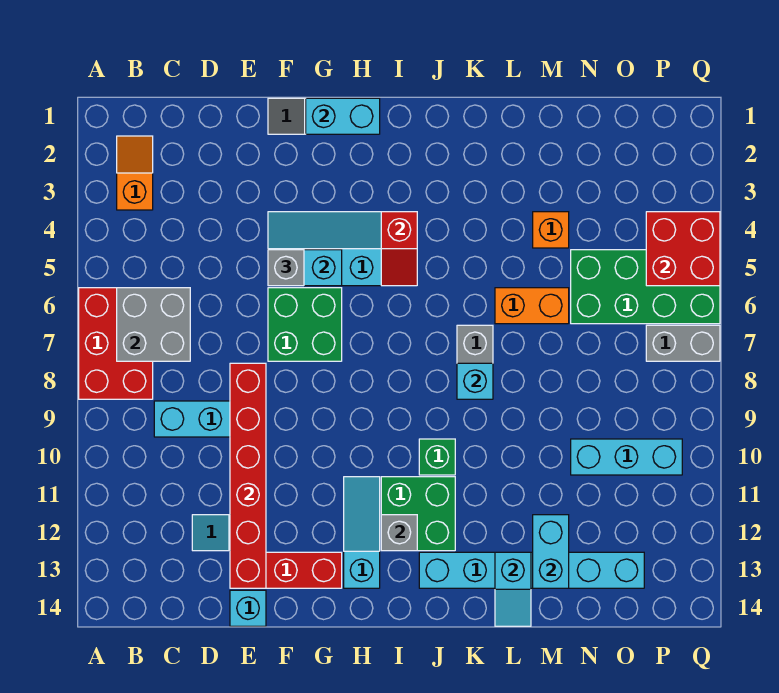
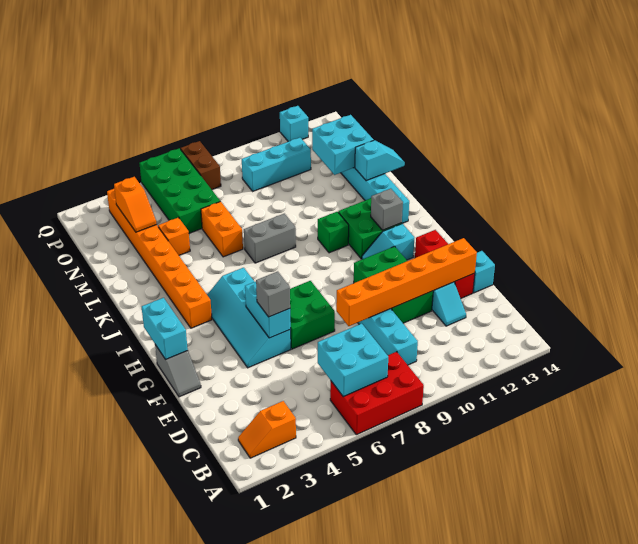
grey 2x2 brick [117,288,190,361] -> cyan 2x2 brick [318,324,388,397]
red 1x6 brick [230,363,266,588] -> orange 1x6 brick [336,238,477,326]
none -> green 2x3 brick [354,246,433,323]
cyan 1x3 slope [344,477,380,588] -> cyan 1x2 slope [362,224,414,260]
none -> orange 1x8 brick [107,189,212,328]
red 1x2 slope [381,212,417,286] -> none
cyan 1x1 brick [457,363,493,399] -> cyan 1x1 brick moved to [280,106,308,142]
cyan 1x2 brick [533,515,569,588] -> cyan 2x2 brick [312,115,374,175]
none -> orange 1x2 slope [114,177,157,232]
cyan 1x3 brick [571,439,682,475] -> cyan 1x3 brick turned to [242,138,311,191]
red 2x2 brick [646,212,720,286] -> none
grey 1x2 brick [646,325,720,361] -> brown 1x2 brick [181,141,221,190]

